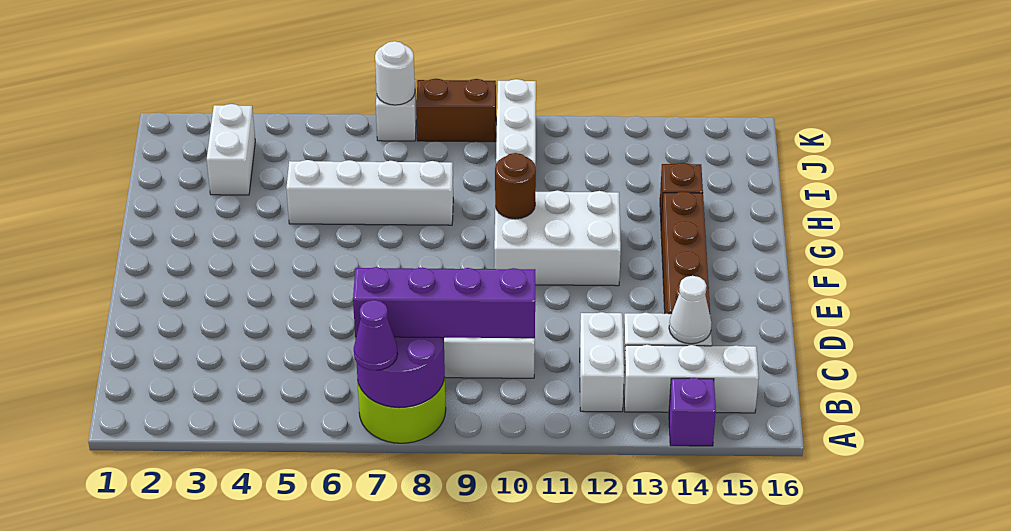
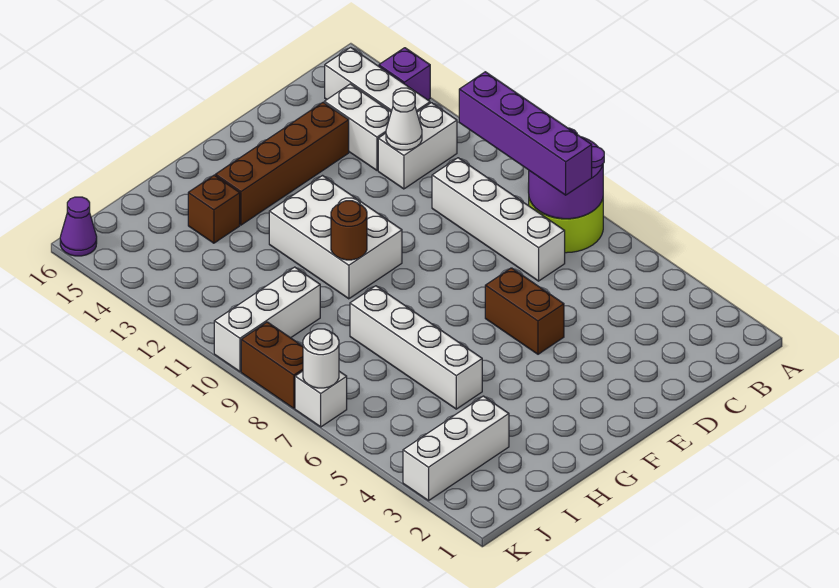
purple 1x1 cone [354,300,398,370] -> purple 1x1 cone moved to [60,197,97,256]
white 1x1 cone [669,276,712,344] -> white 1x1 cone moved to [386,91,422,150]
none -> brown 1x2 brick [485,268,564,354]
white 1x2 brick [207,104,255,195] -> white 1x3 brick [403,396,509,501]

